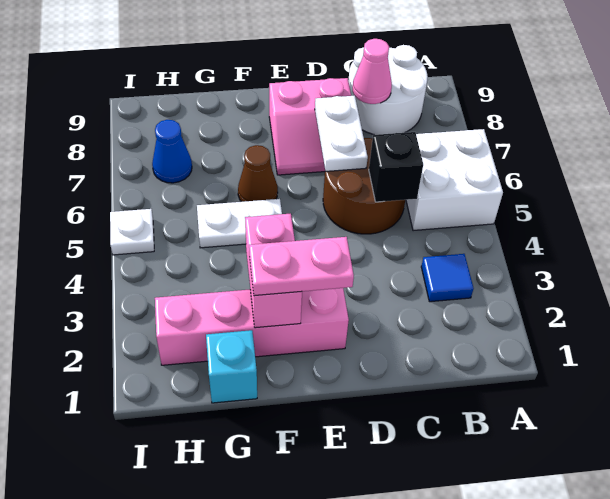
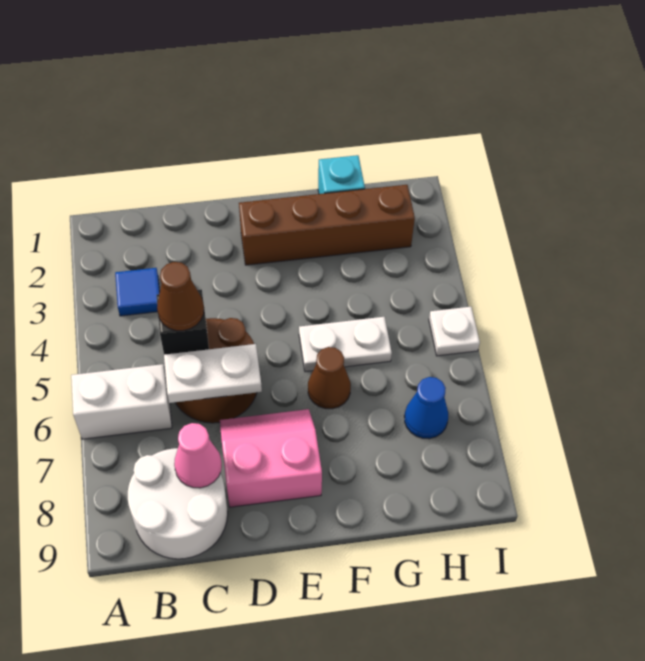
white 2x2 brick [406,129,503,231] -> white 1x2 brick [71,364,172,439]
none -> brown 1x1 cone [157,262,204,331]
white 1x2 plate [315,96,368,171] -> white 1x2 plate turned to [164,344,262,403]
pink 1x4 brick [155,288,349,365] -> brown 1x4 brick [239,185,415,265]
pink 1x2 plate [249,237,354,296] -> none
pink 1x2 brick [245,214,302,328] -> none

